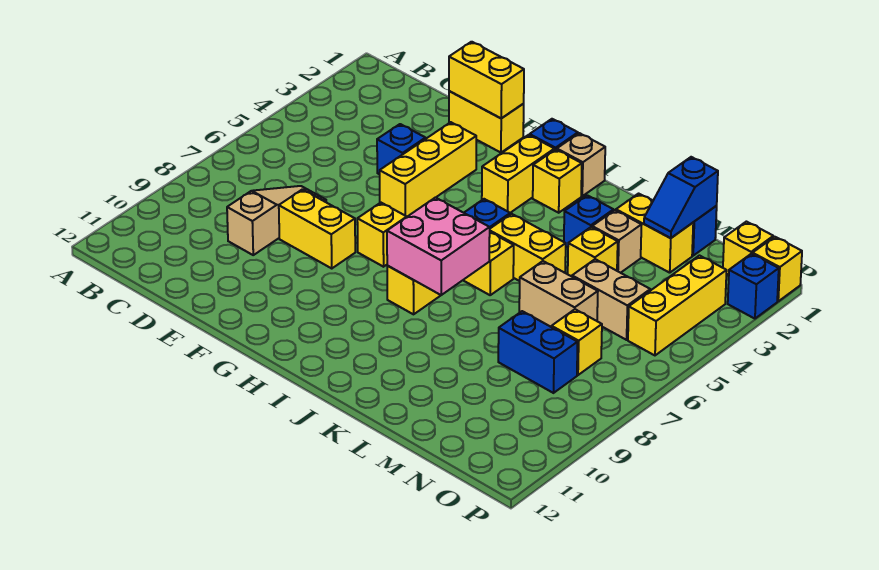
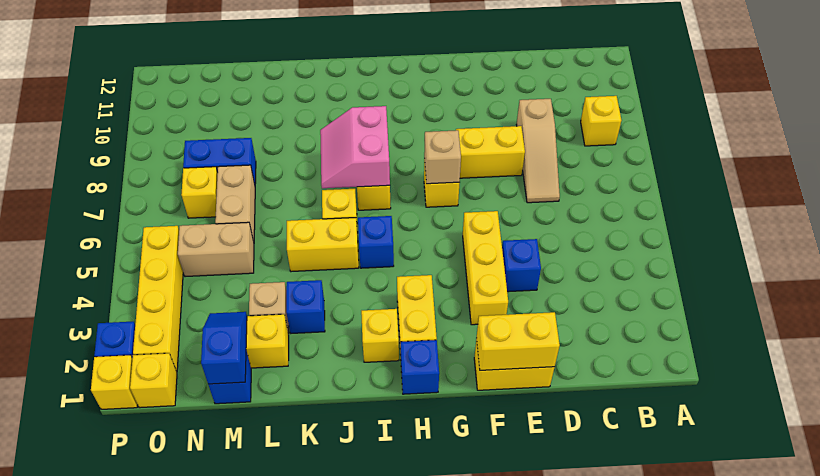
tan 1x1 brick [557,133,605,196] -> tan 1x1 brick moved to [424,130,461,184]
pink 2x2 brick [387,197,490,295] -> pink 2x2 slope [320,106,390,188]
yellow 1x1 brick [568,227,618,277] -> yellow 1x1 brick moved to [581,96,621,146]
tan 1x2 brick [519,261,598,327] -> tan 1x2 brick turned to [215,165,255,242]
yellow 1x3 brick [628,256,727,355] -> yellow 1x4 brick [133,226,183,372]

